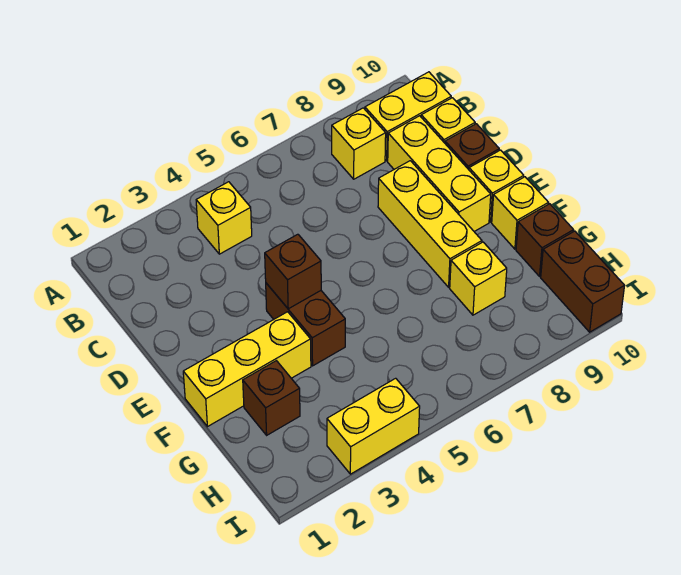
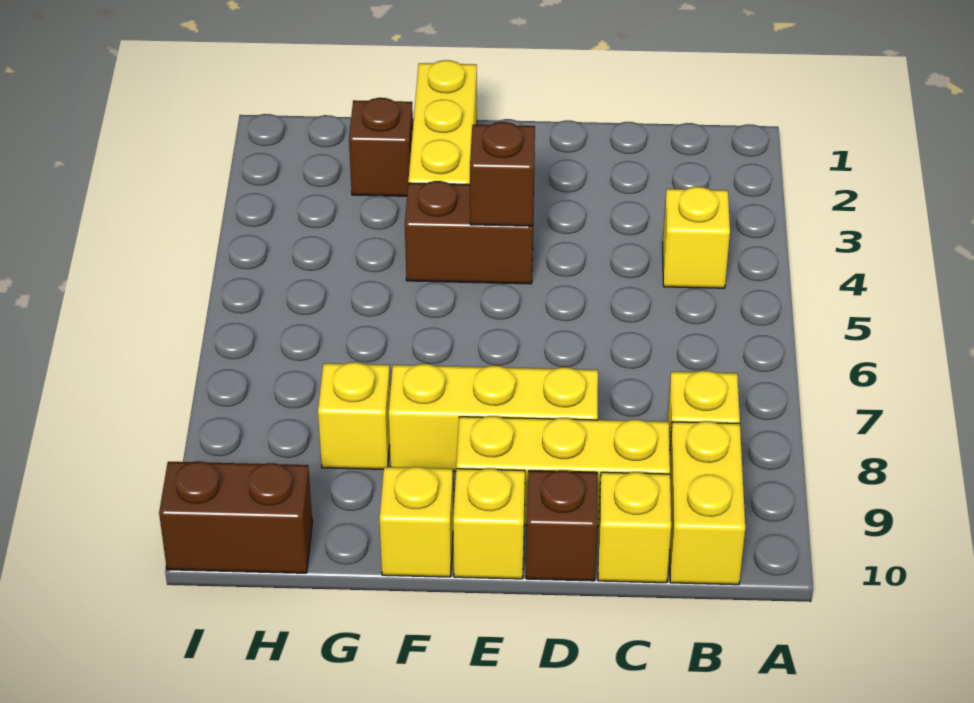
brown 1x1 brick [516,204,574,276] -> none
yellow 1x2 brick [327,378,420,474] -> none

